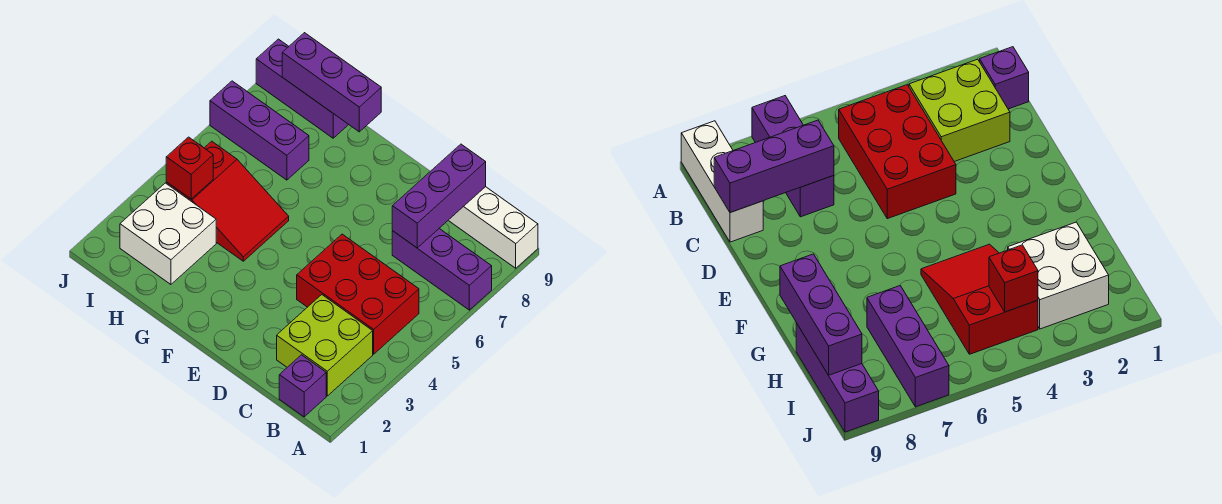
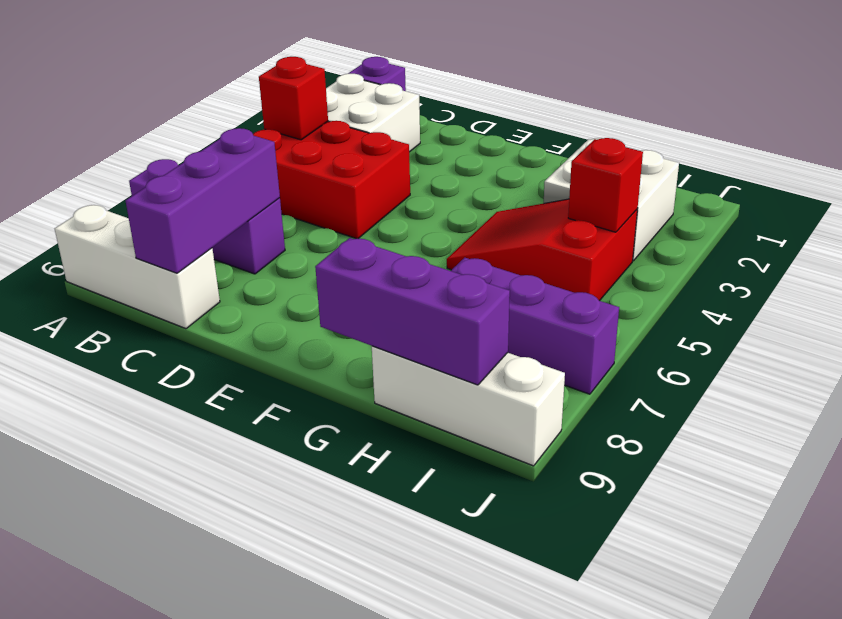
lime 2x2 brick [277,295,373,396] -> white 2x2 brick [326,74,420,152]
none -> red 1x1 brick [259,57,328,140]
purple 1x3 brick [256,39,349,138] -> white 1x3 brick [372,346,565,466]

